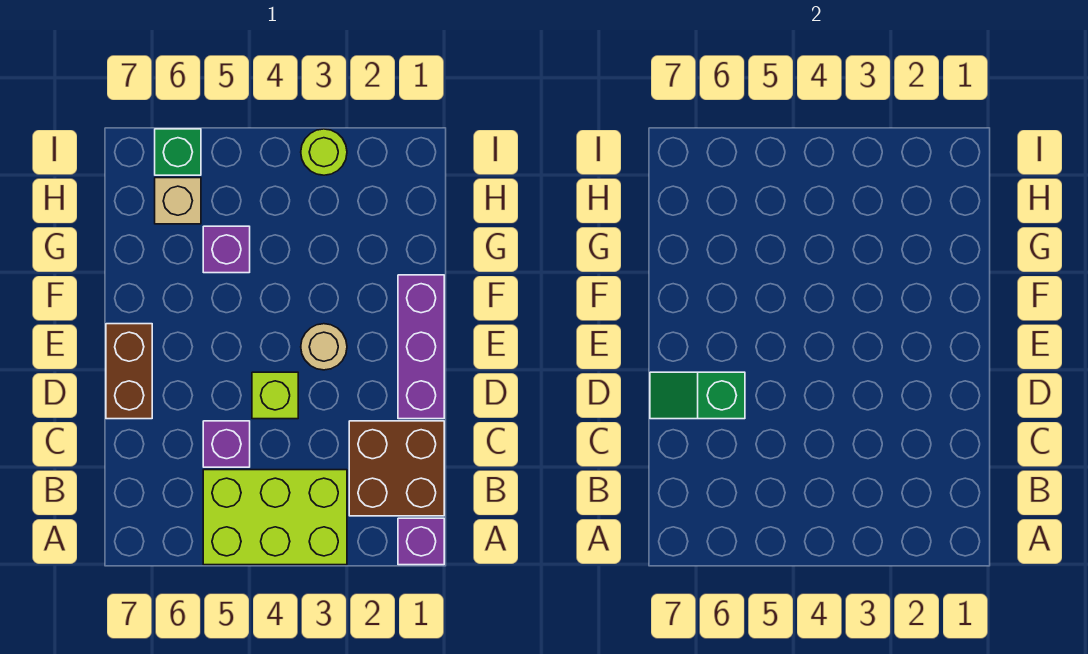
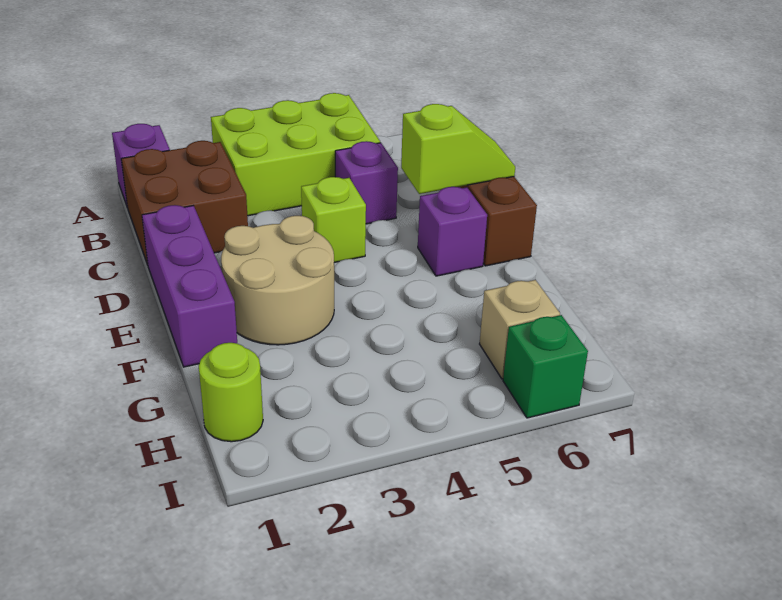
green 1x2 slope [650,372,745,419] -> lime 1x2 slope [401,104,515,194]
tan 1x1 round brick [301,324,347,370] -> tan 2x2 round brick [221,216,334,345]
purple 1x1 brick [203,226,250,273] -> purple 1x1 brick moved to [418,187,487,276]
lime 1x1 round brick [301,129,347,175] -> lime 1x1 round brick moved to [199,343,263,442]

